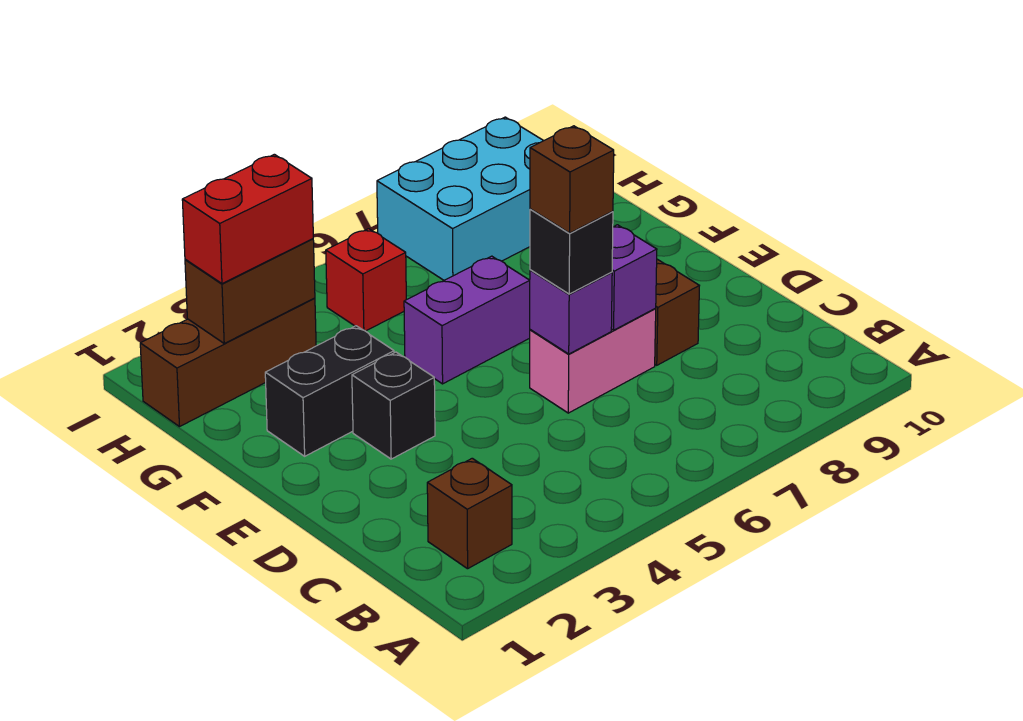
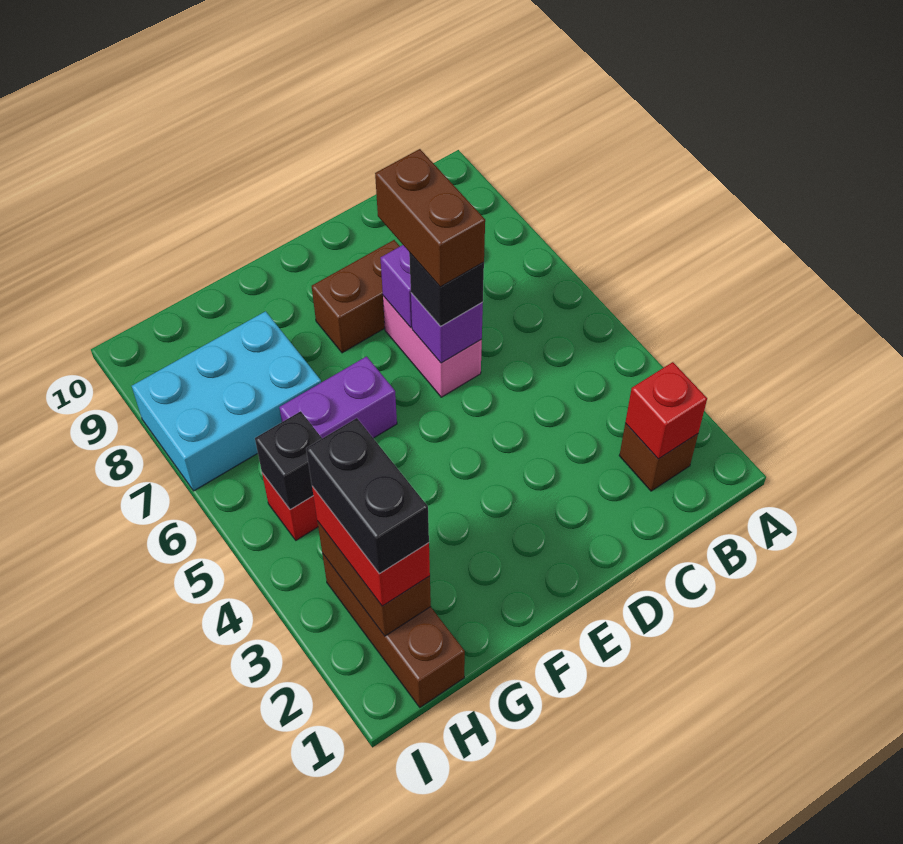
none -> red 1x1 brick [625,362,707,459]
brown 1x1 brick [530,126,614,233] -> brown 1x2 brick [375,149,485,287]
black 1x1 brick [352,352,435,459] -> black 1x1 brick moved to [255,411,322,509]
black 1x2 brick [265,326,394,456] -> black 1x2 brick moved to [306,418,429,574]
purple 1x2 brick [404,256,530,384] -> purple 1x2 brick turned to [279,356,397,438]
cyan 2x3 brick [377,117,543,280] -> cyan 2x3 brick turned to [132,311,321,491]

